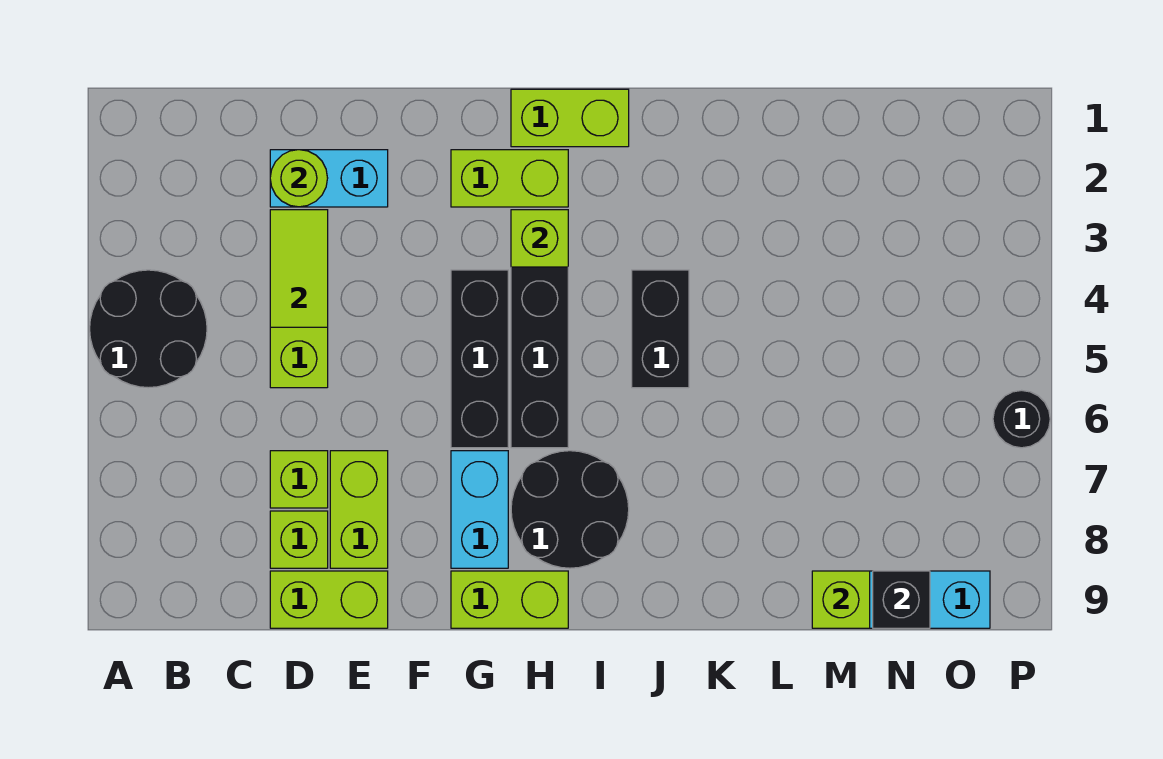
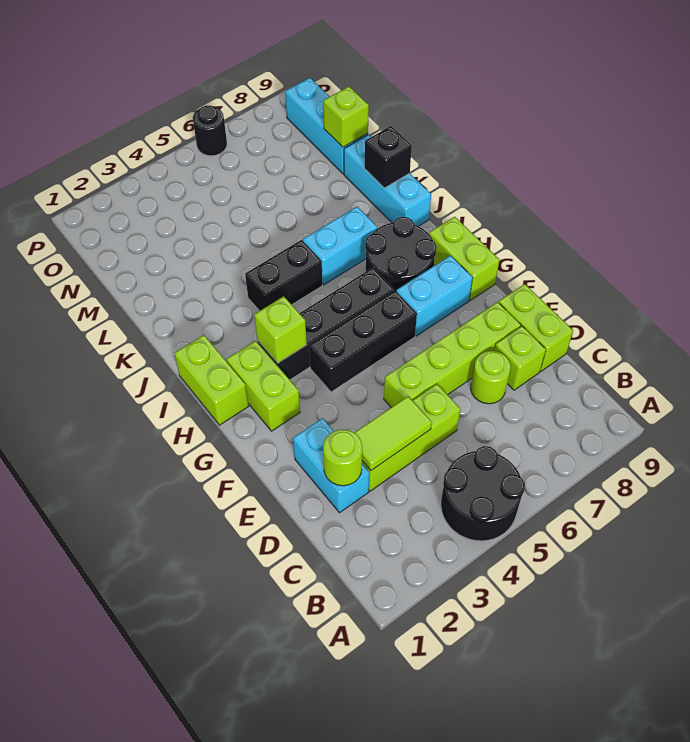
lime 1x1 brick [270,451,328,508] -> lime 1x1 round brick [471,351,511,404]
lime 1x2 brick [330,451,388,568] -> lime 1x4 brick [384,302,521,407]
none -> cyan 1x2 brick [303,207,378,285]
none -> cyan 1x3 brick [344,135,431,226]
black 1x1 brick [873,571,930,628] -> black 1x1 brick moved to [365,126,412,188]

